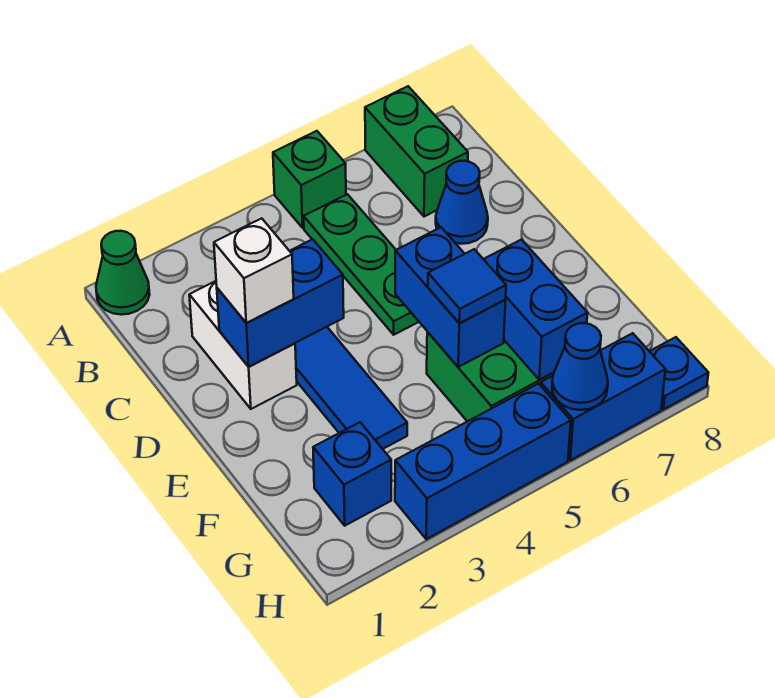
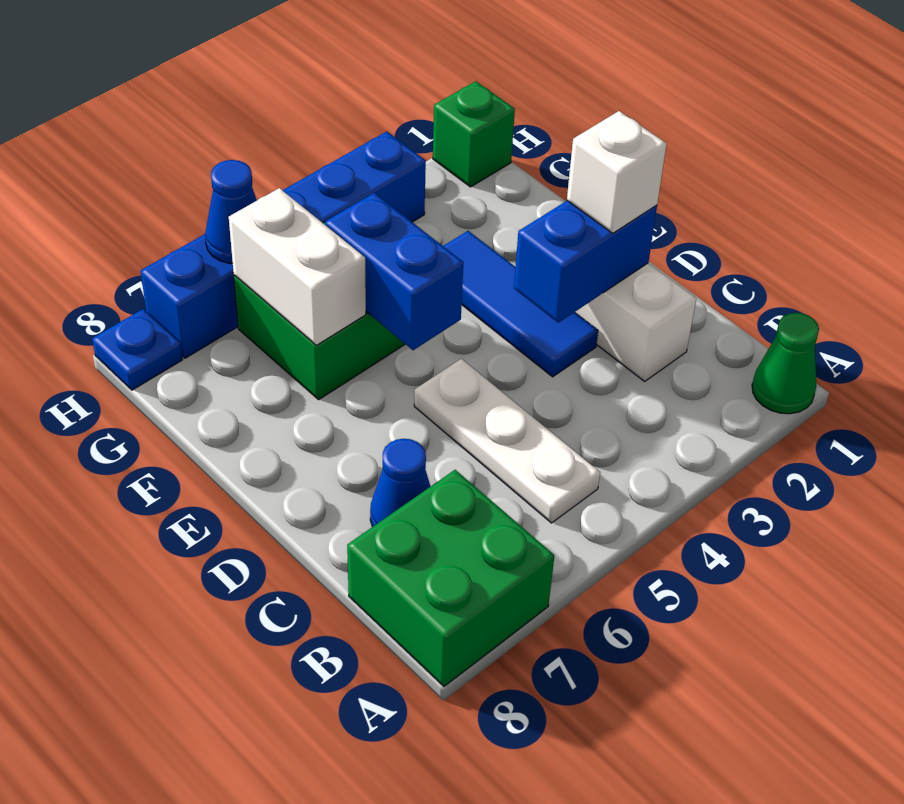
green 1x1 brick [273,131,346,228] -> green 1x1 brick moved to [433,81,515,187]
green 1x2 brick [365,86,468,217] -> green 2x2 brick [347,470,554,686]
green 1x3 plate [304,194,419,335] -> white 1x3 plate [414,359,600,523]
blue 1x1 tile [428,249,506,323] -> none
blue 1x2 brick [484,240,588,380] -> white 1x2 brick [229,188,366,345]
blue 1x1 brick [313,422,391,526] -> none

